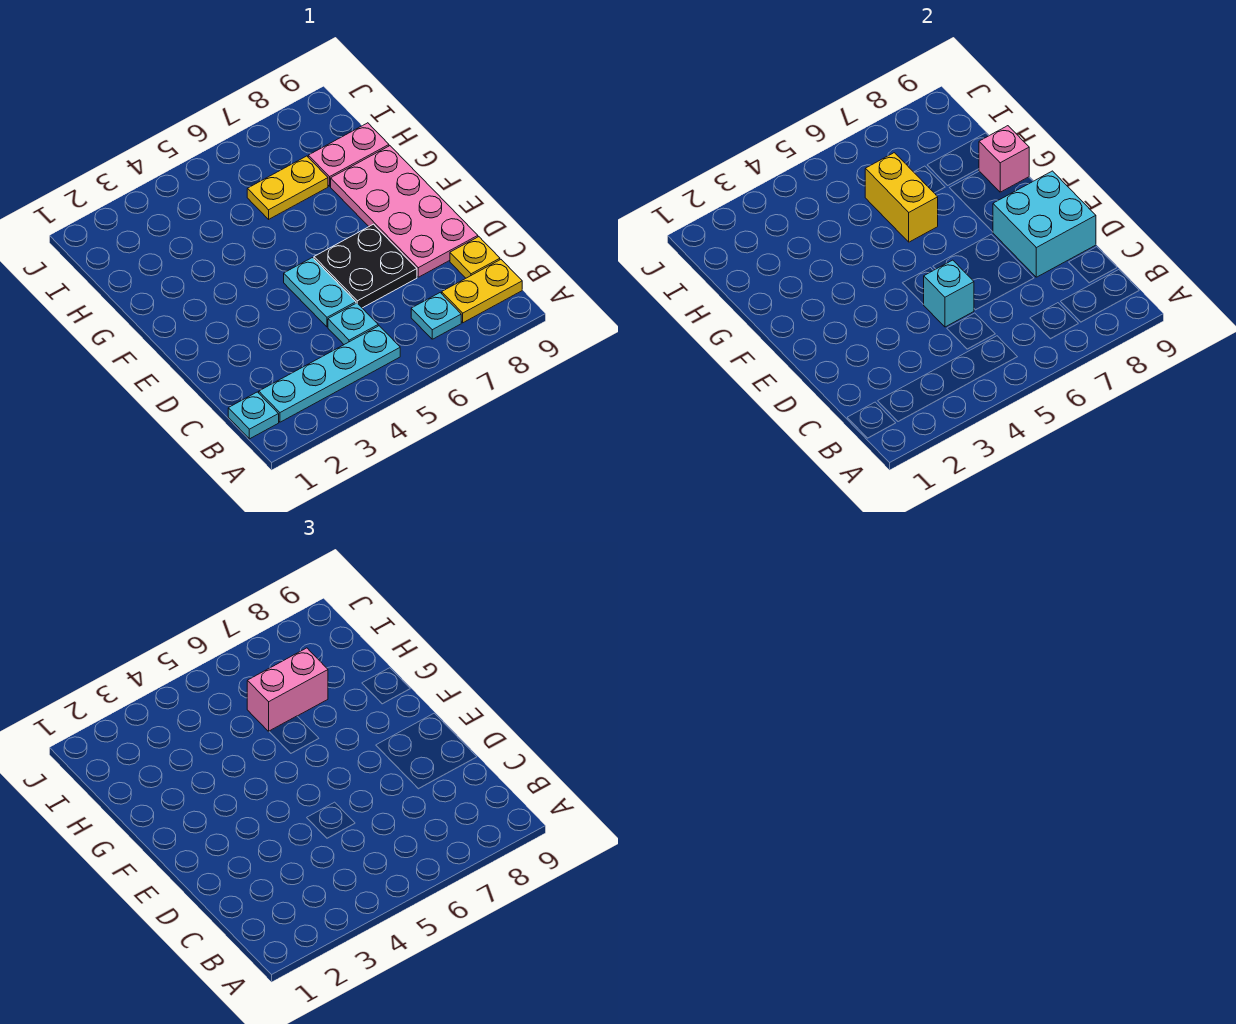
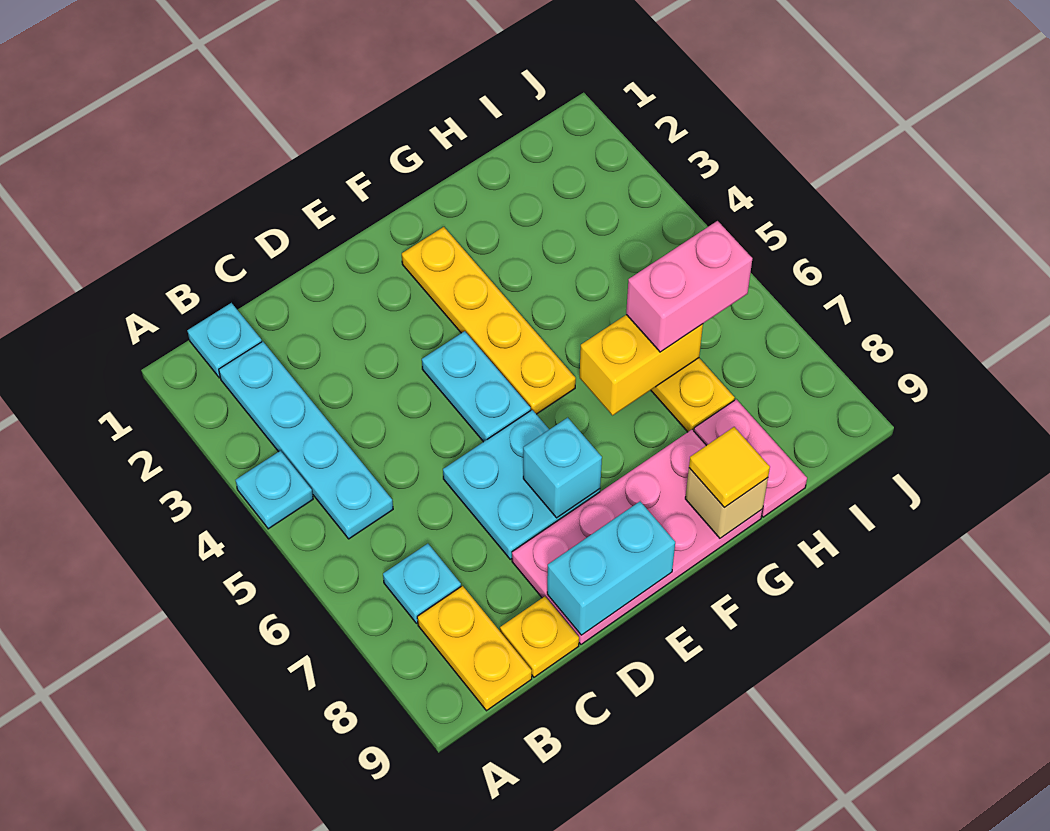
cyan 1x1 plate [328,303,378,344] -> cyan 1x1 plate moved to [236,451,313,529]
cyan 1x2 plate [284,258,356,327] -> cyan 1x2 plate turned to [422,331,531,442]
cyan 1x1 brick [923,260,974,327] -> cyan 1x1 brick moved to [523,418,602,518]
black 2x2 plate [314,224,417,308] -> cyan 2x2 plate [443,410,600,559]
cyan 2x2 brick [993,171,1096,277] -> cyan 1x2 brick [547,502,675,635]
none -> yellow 1x4 plate [402,227,576,414]
pink 1x1 brick [979,126,1029,192] -> tan 1x1 brick [685,468,768,538]
none -> yellow 1x1 tile [689,427,770,508]
pink 1x2 brick [247,648,328,731] -> pink 1x2 brick turned to [626,221,752,352]

